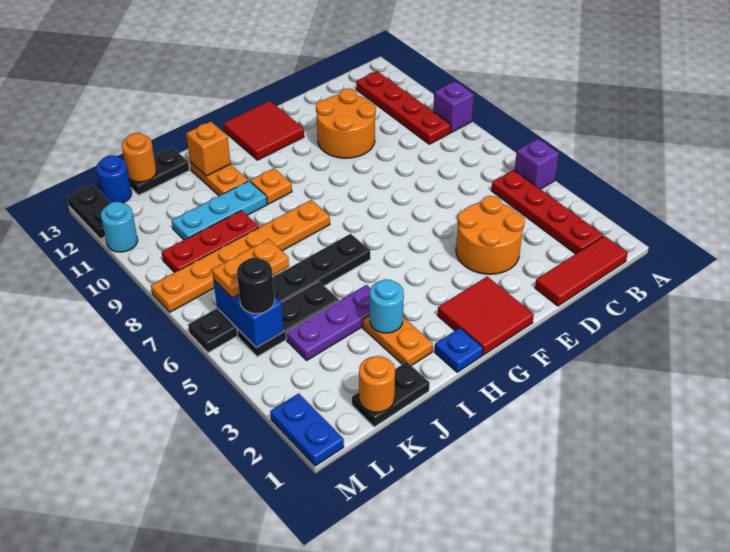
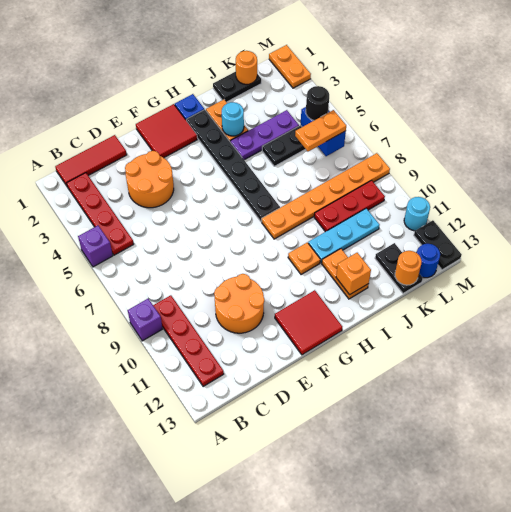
black 1x6 plate [188,234,370,353] -> black 1x6 plate turned to [187,109,280,222]
black 1x2 plate [129,147,189,195] -> black 1x2 plate turned to [375,243,423,293]
blue 1x2 plate [270,393,344,466] -> orange 1x2 plate [269,45,311,88]

